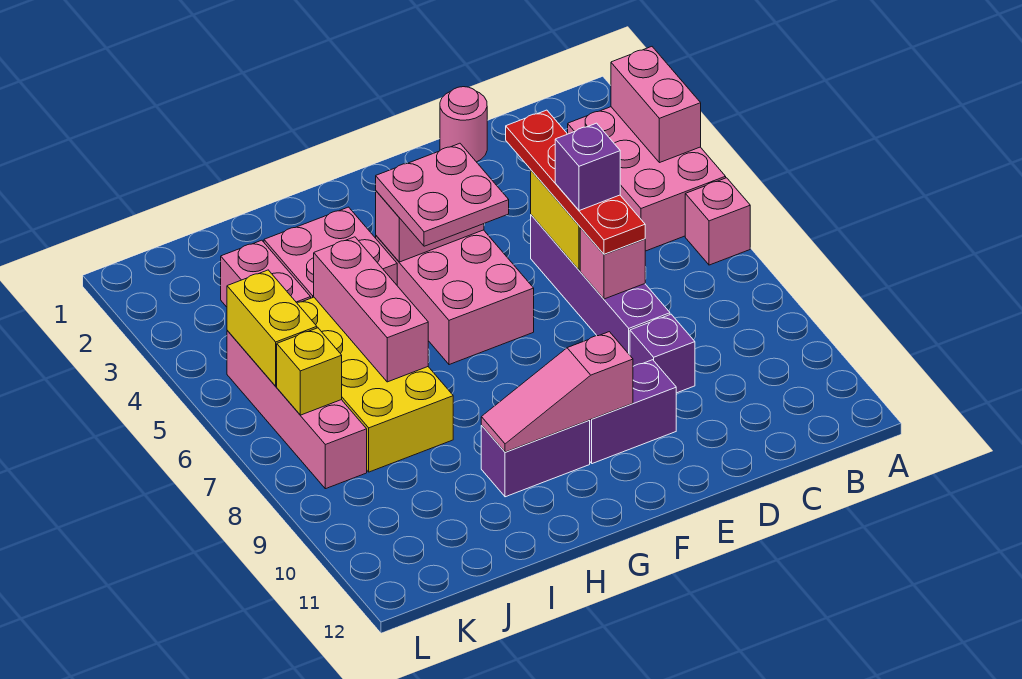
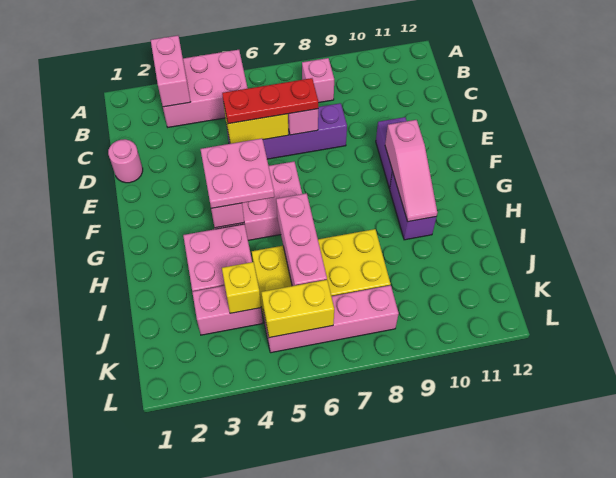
pink 1x2 brick [611,47,701,163] -> pink 1x2 brick turned to [151,36,190,107]
pink 1x1 brick [685,178,750,265] -> pink 1x1 brick moved to [302,58,334,103]
red 1x4 plate [506,110,645,254] -> red 1x3 plate [222,78,318,124]
purple 1x1 brick [555,123,620,211] -> none
purple 1x1 brick [630,314,695,393] -> none
pink 1x3 brick [314,237,428,382] -> pink 1x3 brick turned to [276,193,327,286]
yellow 1x1 brick [277,328,342,415] -> yellow 1x1 brick moved to [222,262,261,313]

